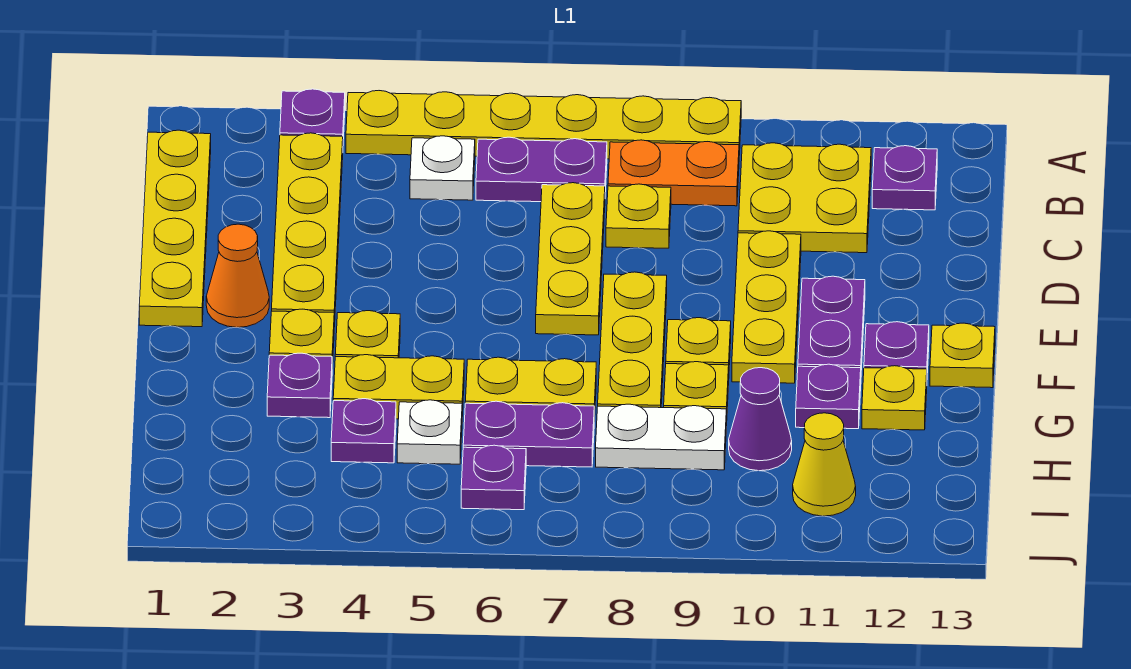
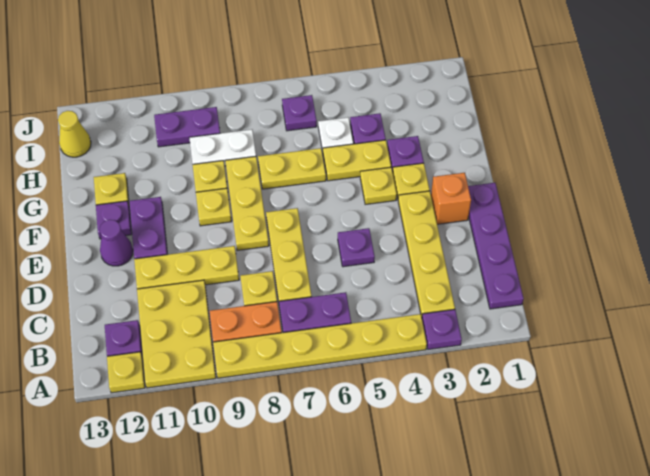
yellow 1x4 plate [139,130,211,327] -> purple 1x4 plate [468,183,524,309]
white 1x1 plate [410,136,475,200] -> none
yellow 2x2 plate [738,143,871,253] -> yellow 2x3 plate [137,280,216,388]
yellow 1x3 plate [732,231,801,383] -> yellow 1x3 plate turned to [134,246,239,289]
orange 1x1 cone [206,224,269,327] -> orange 1x1 brick [431,173,471,224]
yellow 1x1 plate [930,323,995,388] -> yellow 1x1 plate moved to [107,352,145,393]
purple 1x1 plate [796,364,861,429] -> purple 1x1 plate moved to [338,228,375,267]
purple 1x2 plate [463,401,594,467] -> purple 1x2 plate moved to [154,107,220,147]
purple 1x1 cone [729,368,792,471] -> purple 1x1 cone moved to [100,220,133,266]
yellow 1x1 cone [793,413,856,516] -> yellow 1x1 cone moved to [58,111,91,157]

